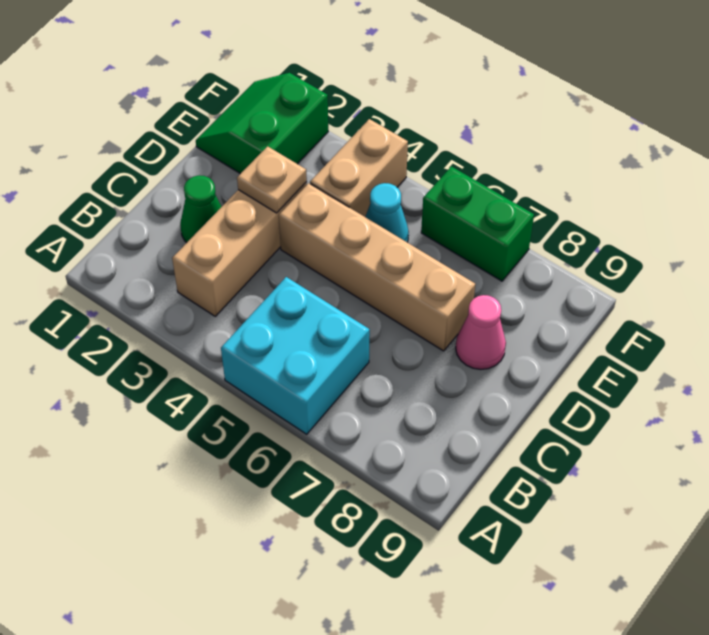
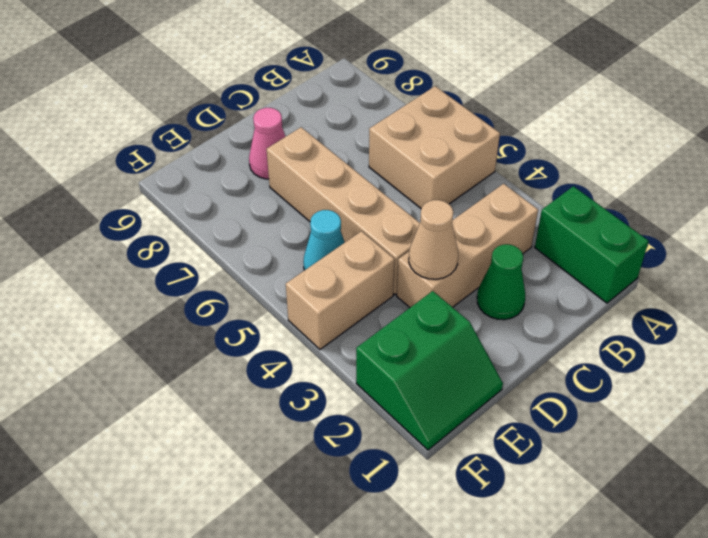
cyan 2x2 brick [221,277,370,434] -> tan 2x2 brick [369,86,500,208]
tan 1x1 plate [237,146,307,213] -> tan 1x1 cone [409,200,458,279]
green 1x2 brick [421,166,534,281] -> green 1x2 brick moved to [535,186,649,303]

